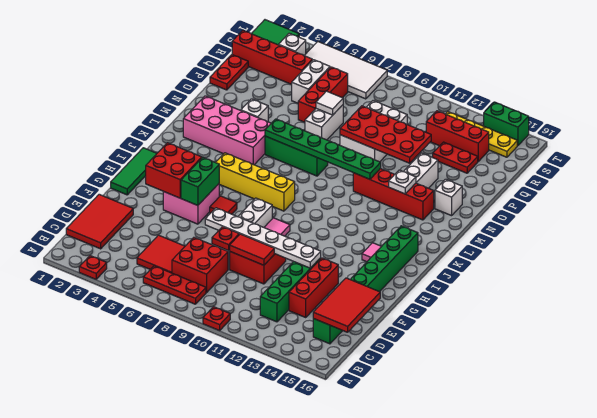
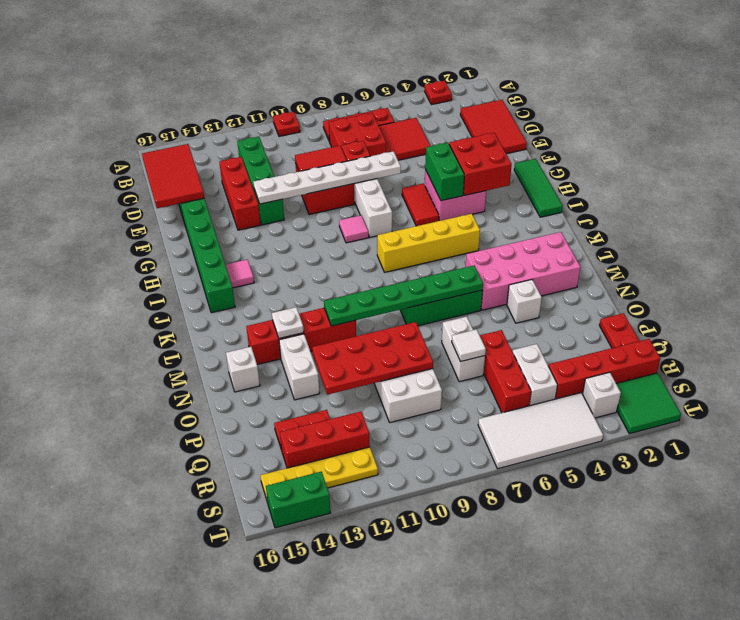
red 1x1 tile [210,196,237,214] -> red 1x2 tile [402,183,439,226]

